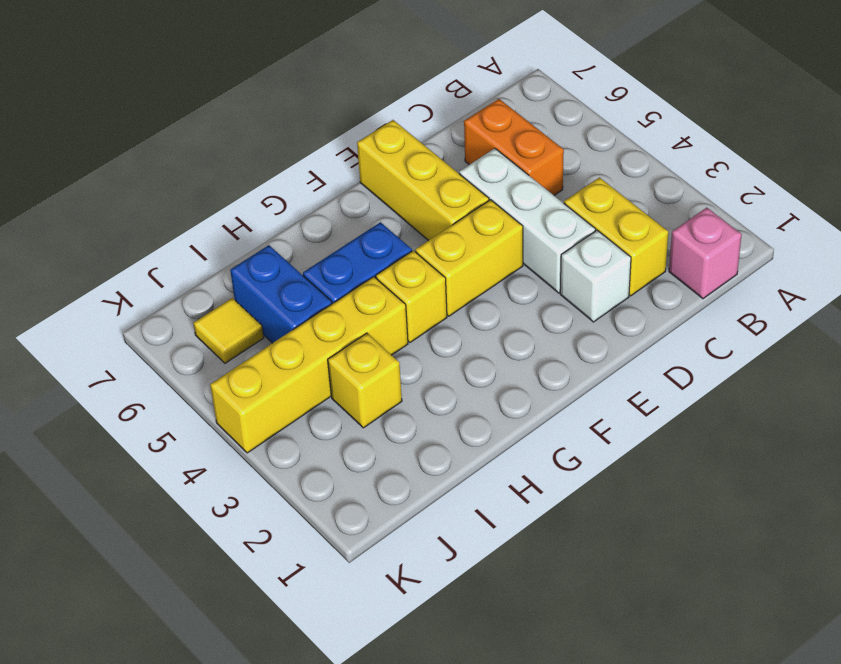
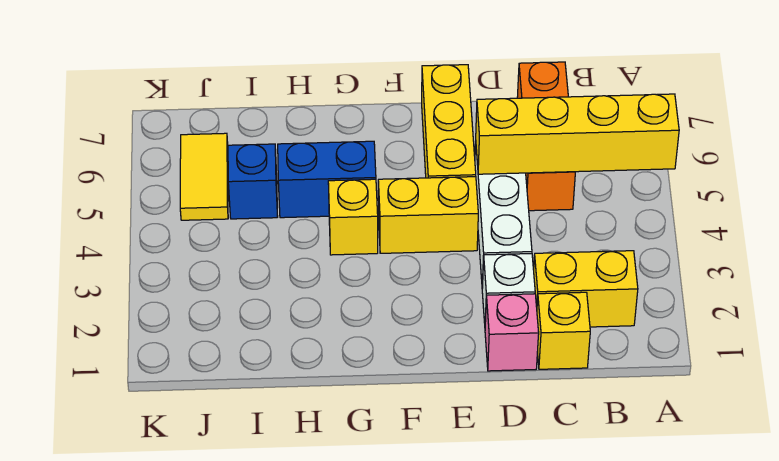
pink 1x1 brick [669,208,742,299] -> pink 1x1 brick moved to [485,294,539,371]
yellow 1x2 brick [564,178,668,296] -> yellow 1x2 brick turned to [534,251,638,327]
orange 1x2 brick [464,99,564,195] -> orange 1x3 brick [517,62,575,211]
yellow 1x4 brick [210,277,408,453] -> yellow 1x4 brick moved to [476,94,679,174]
yellow 1x1 brick [328,333,402,428] -> yellow 1x1 brick moved to [537,292,590,369]
blue 1x2 brick [230,245,332,343] -> blue 1x1 brick [228,144,278,219]
yellow 1x1 tile [193,298,264,363] -> yellow 1x2 tile [180,133,228,220]

